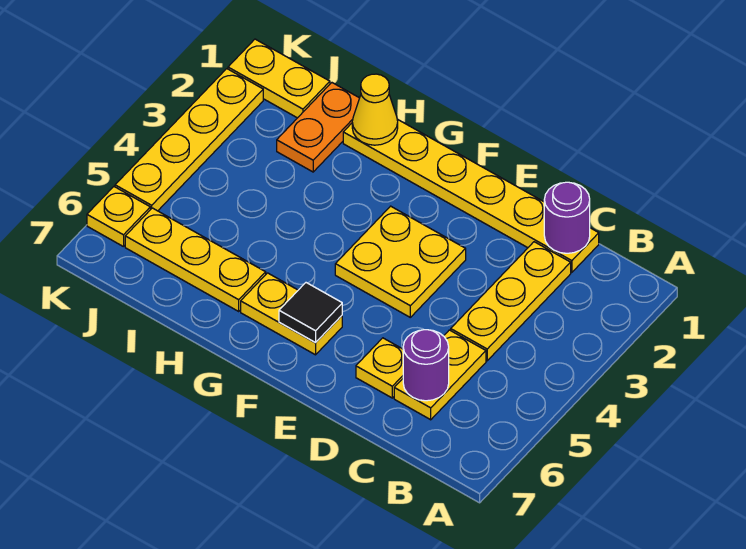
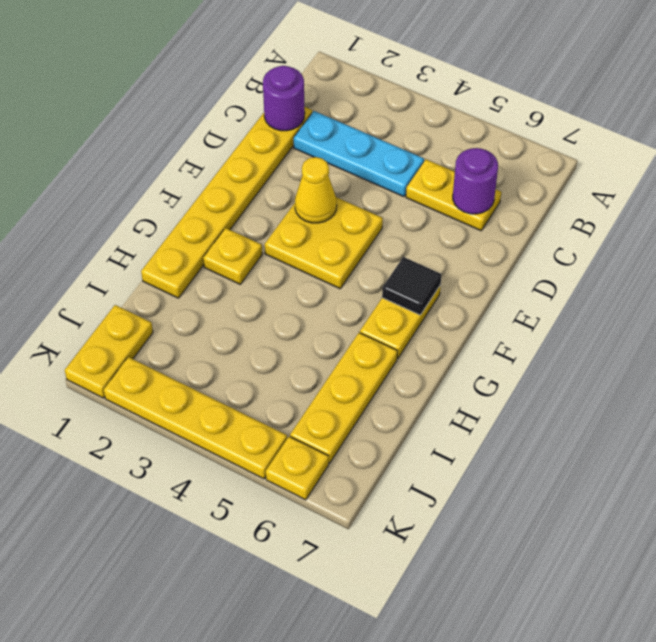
yellow 1x3 plate [451,242,571,361] -> cyan 1x3 plate [294,111,424,197]
yellow 1x1 plate [356,338,403,398] -> yellow 1x1 plate moved to [203,228,262,284]
yellow 1x1 cone [352,74,398,145] -> yellow 1x1 cone moved to [295,157,337,223]
orange 1x2 plate [277,83,359,172] -> none

